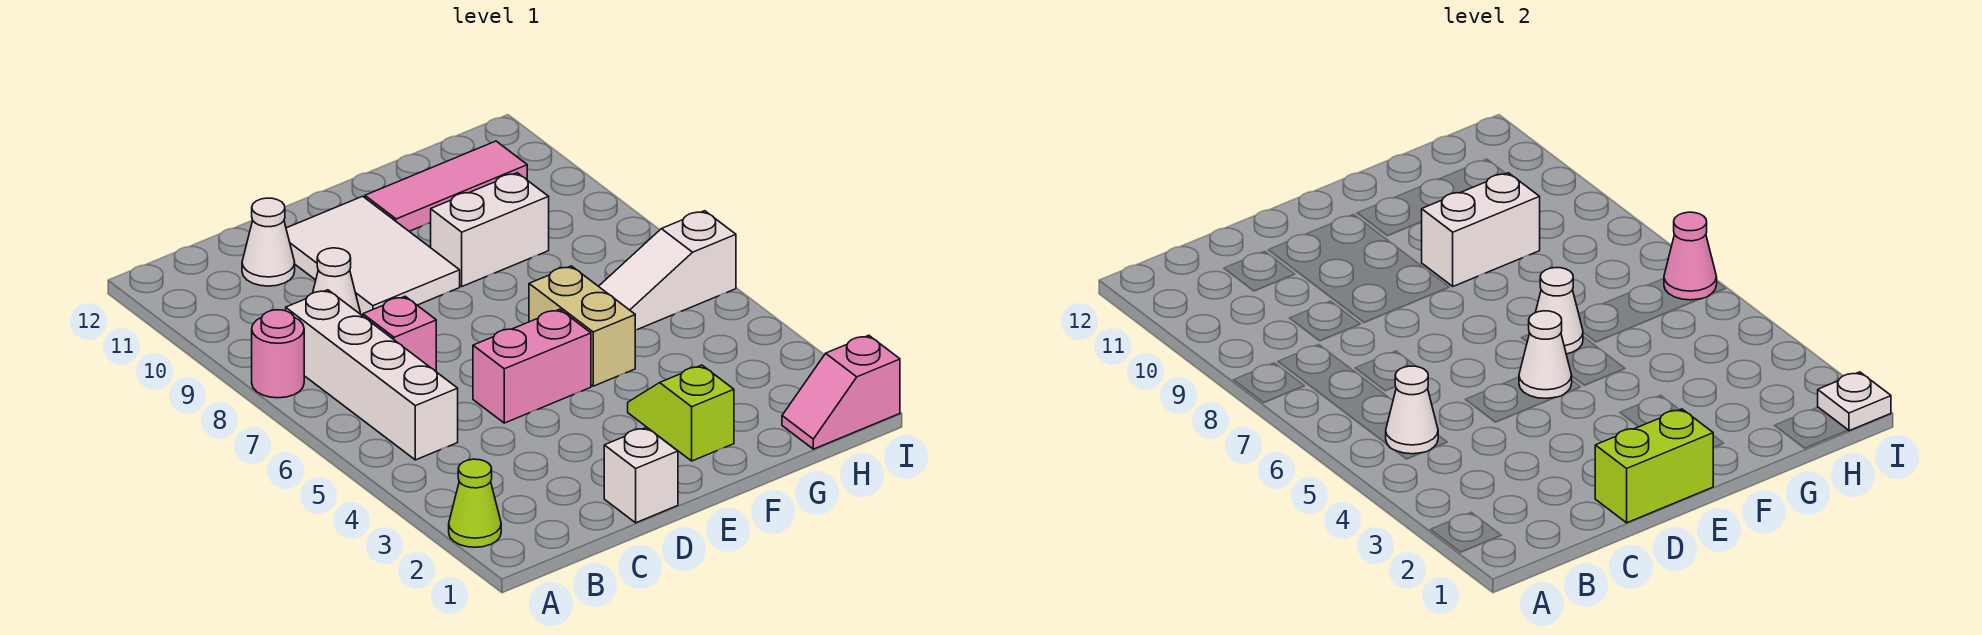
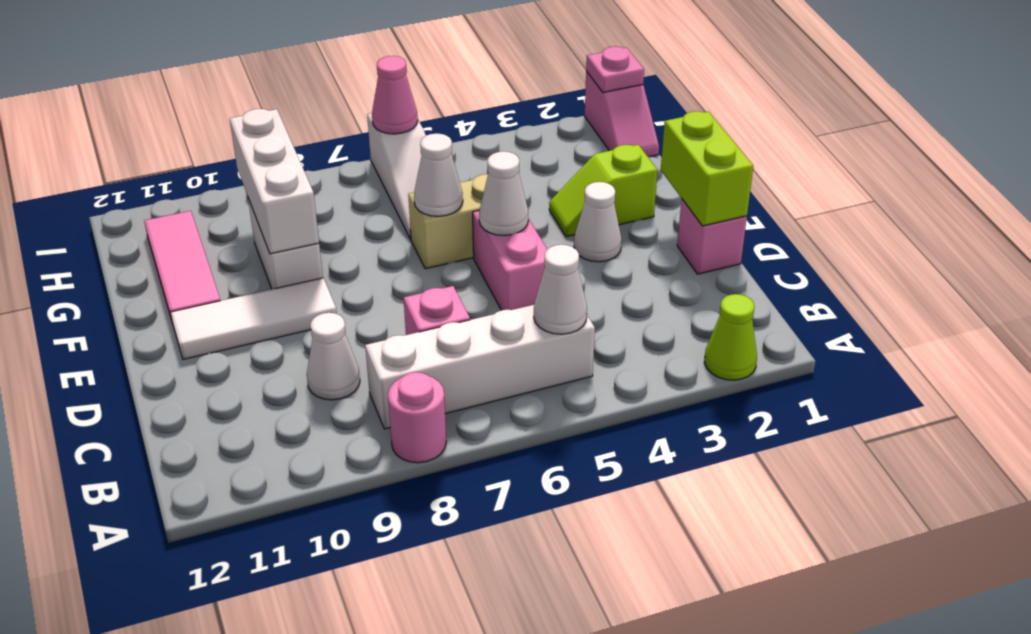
white 1x1 cone [242,198,295,286] -> white 1x1 cone moved to [574,182,621,262]
white 1x1 brick [604,427,678,523] -> pink 1x1 brick [677,199,747,274]
white 2x3 tile [286,196,460,316] -> white 1x3 tile [170,278,337,359]
white 1x2 brick [1422,173,1540,286] -> white 1x3 brick [230,109,319,254]
white 1x1 plate [1818,372,1891,431] -> pink 1x1 plate [586,46,644,93]

